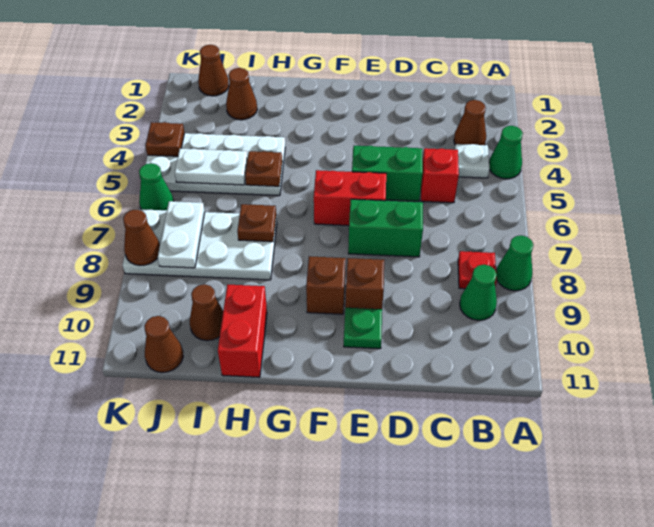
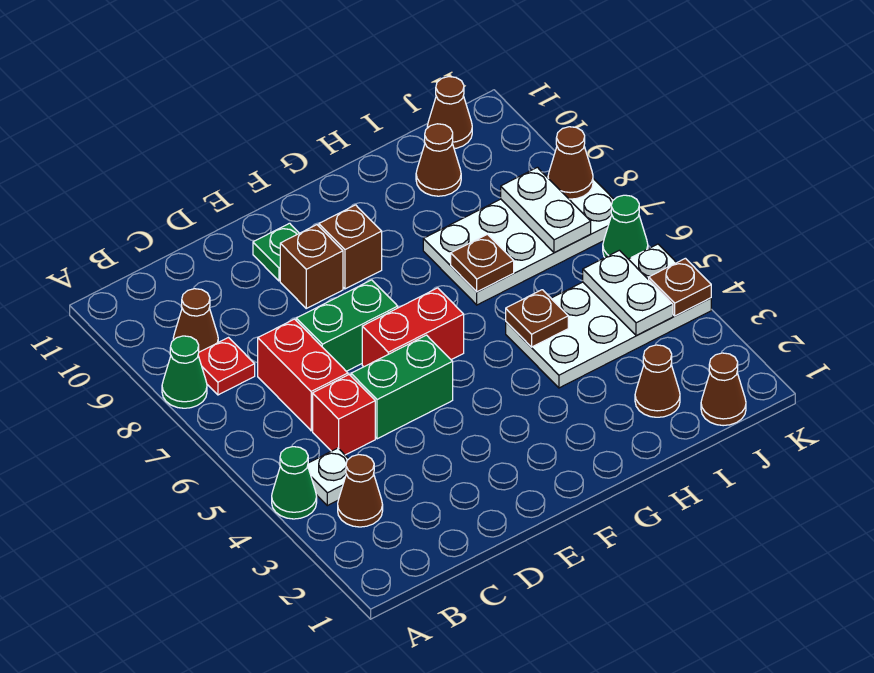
green 1x1 cone [460,265,497,320] -> brown 1x1 cone [173,289,218,352]
red 1x2 brick [218,285,267,377] -> red 1x2 brick moved to [258,319,348,431]
white 1x2 plate [175,148,248,185] -> white 1x2 plate turned to [583,250,673,336]

